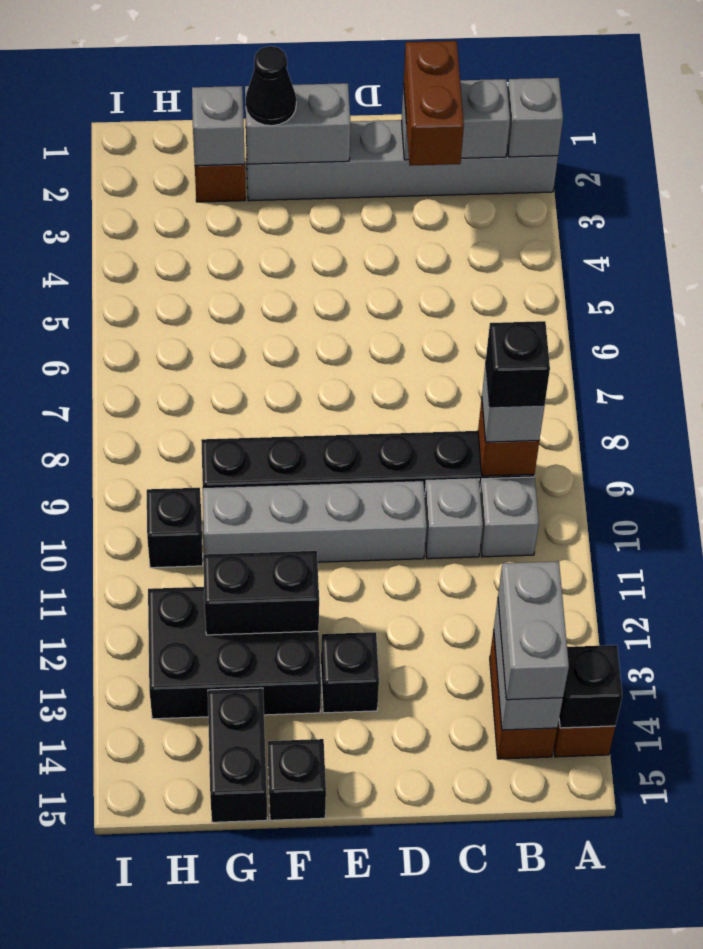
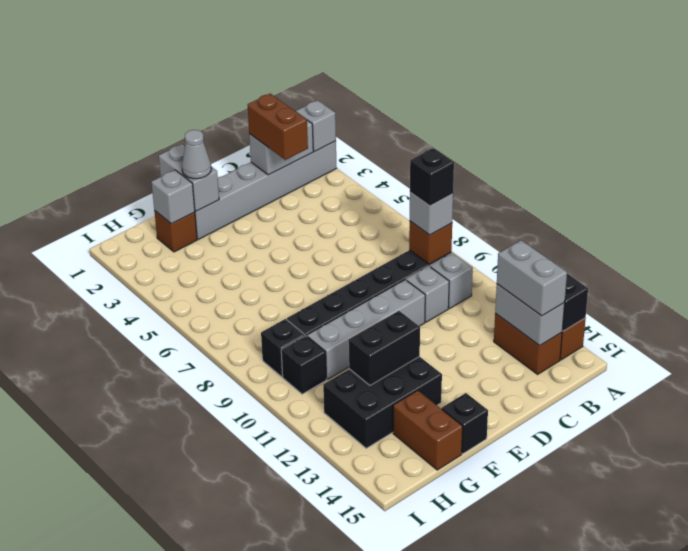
grey 1x2 brick [245,83,351,165] -> grey 1x2 brick turned to [159,144,219,211]
black 1x1 brick [321,632,379,713] -> black 1x1 brick moved to [261,319,305,377]
black 1x1 cone [245,46,296,126] -> grey 1x1 cone [182,130,211,179]
black 1x2 brick [208,688,267,822] -> brown 1x2 brick [393,390,463,470]

